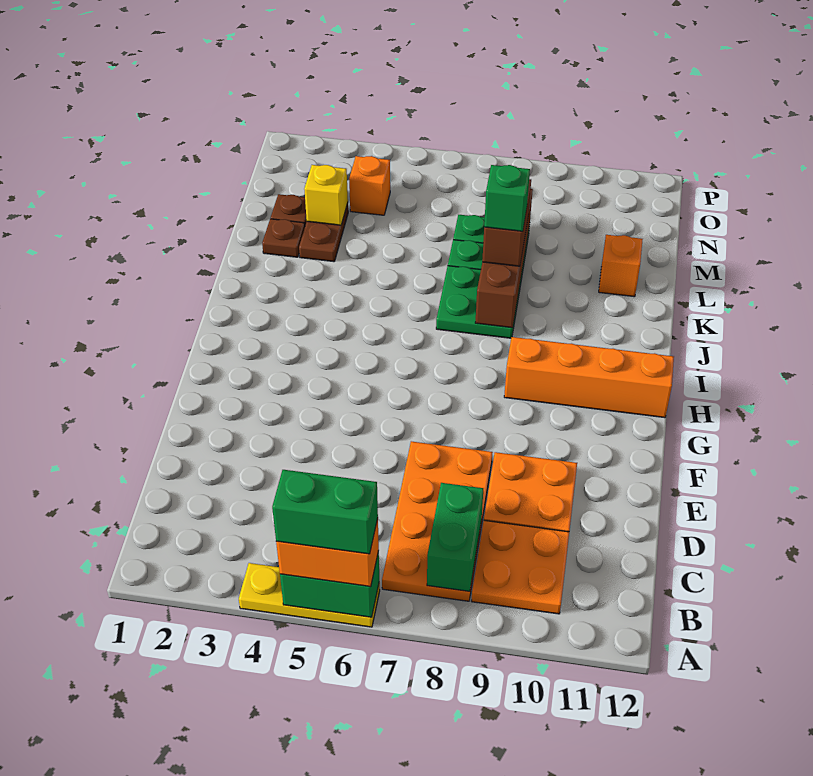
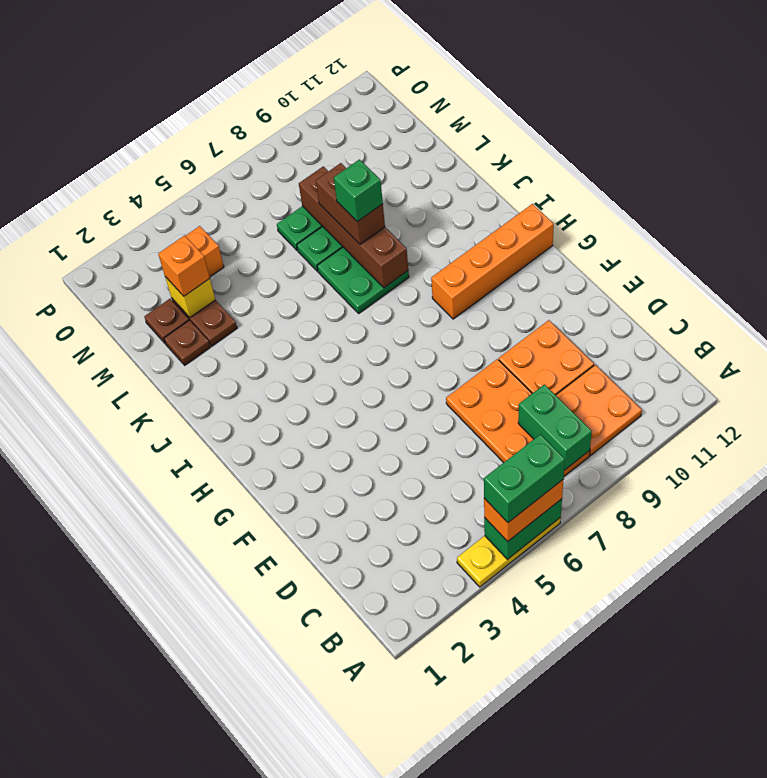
orange 1x1 brick [599,235,643,297] -> orange 1x1 brick moved to [158,235,210,296]

